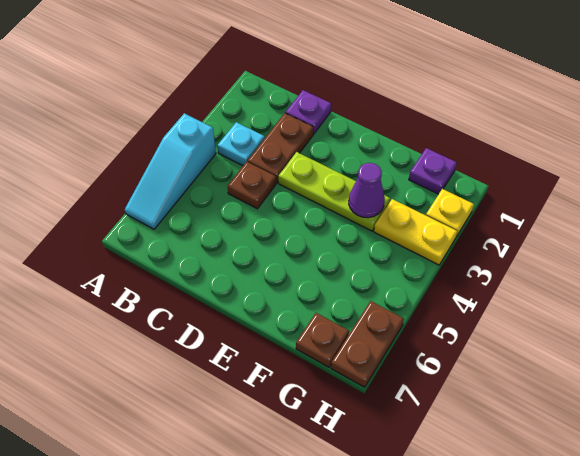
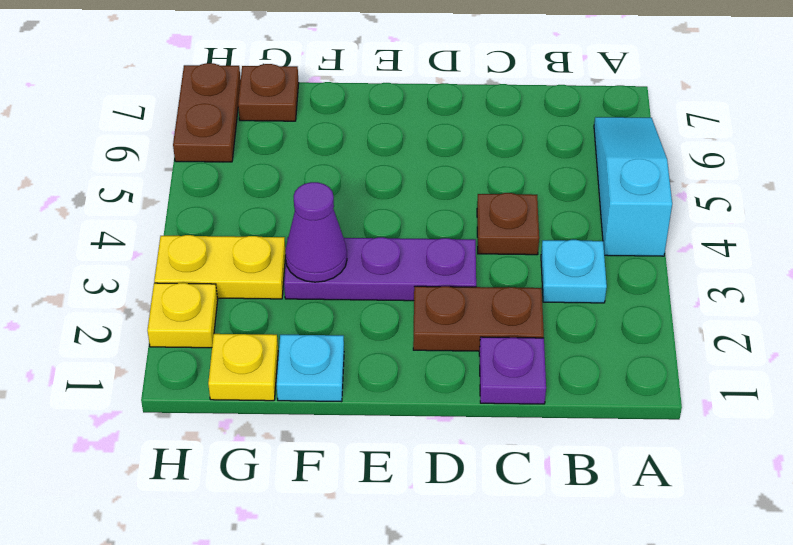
brown 1x2 plate [248,113,313,183] -> brown 1x2 plate turned to [413,286,544,351]
lime 1x3 plate [278,152,390,231] -> purple 1x3 plate [284,237,476,301]
none -> cyan 1x1 plate [276,335,344,402]
purple 1x1 plate [409,148,457,194] -> yellow 1x1 plate [208,334,278,401]

